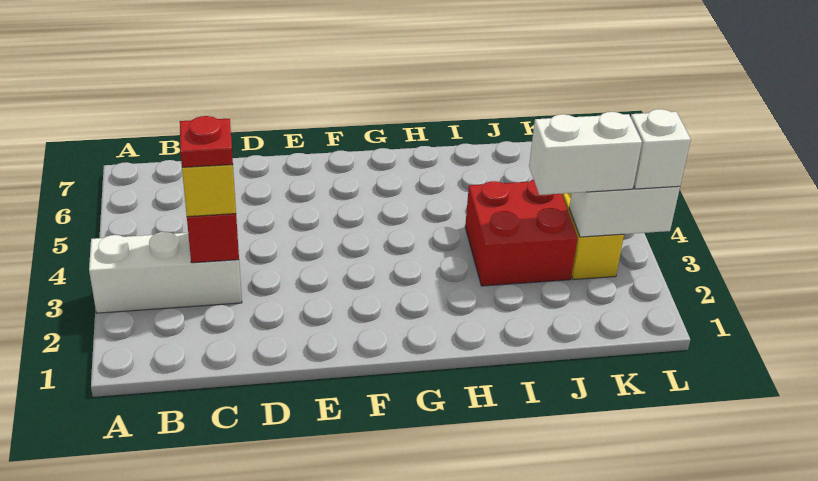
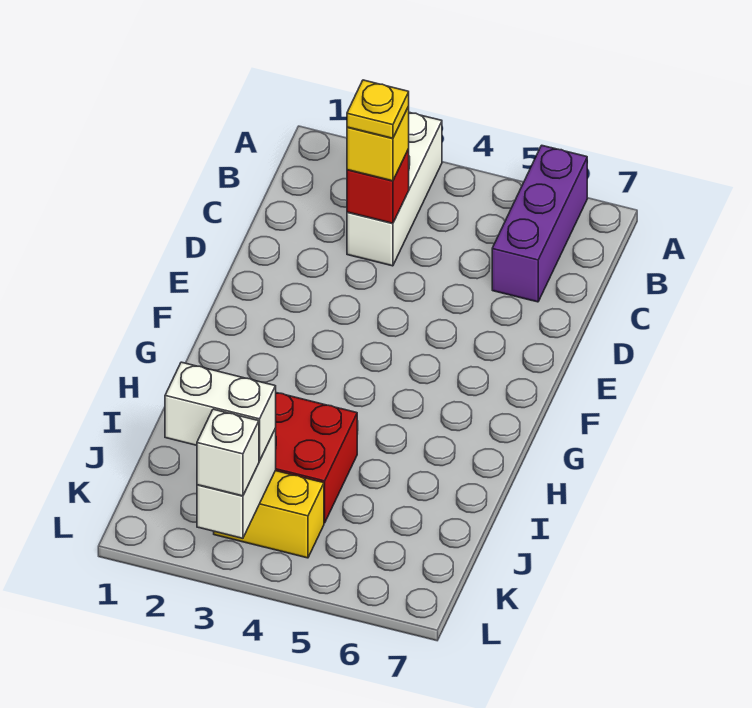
none -> purple 1x3 brick [492,145,587,302]
red 1x1 plate [180,116,233,167] -> yellow 1x1 plate [347,80,409,138]
white 1x2 brick [529,112,642,195] -> white 1x2 brick turned to [165,362,276,461]

